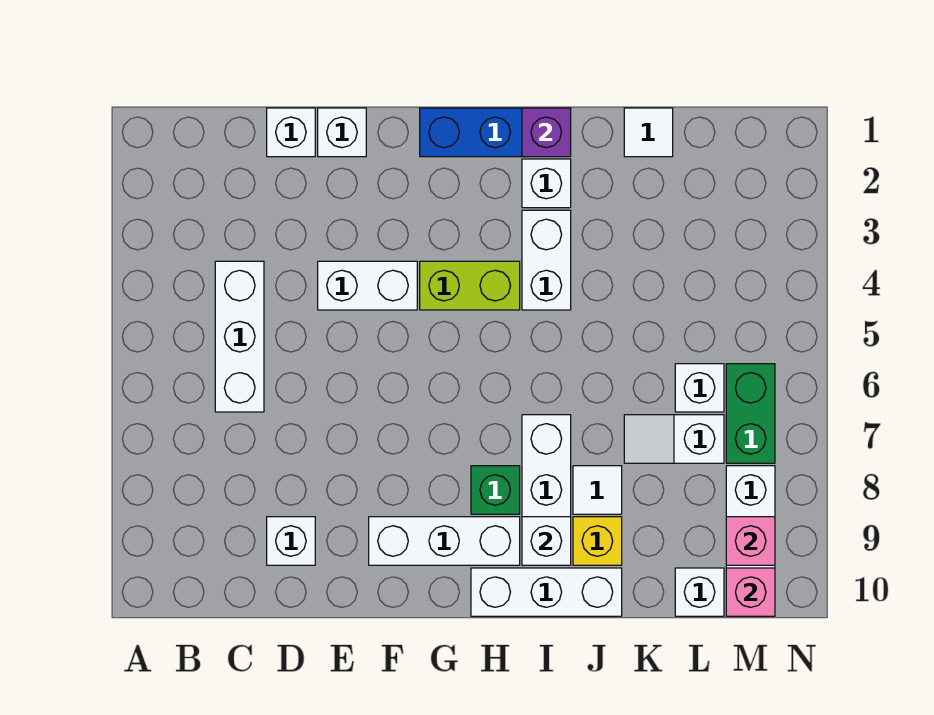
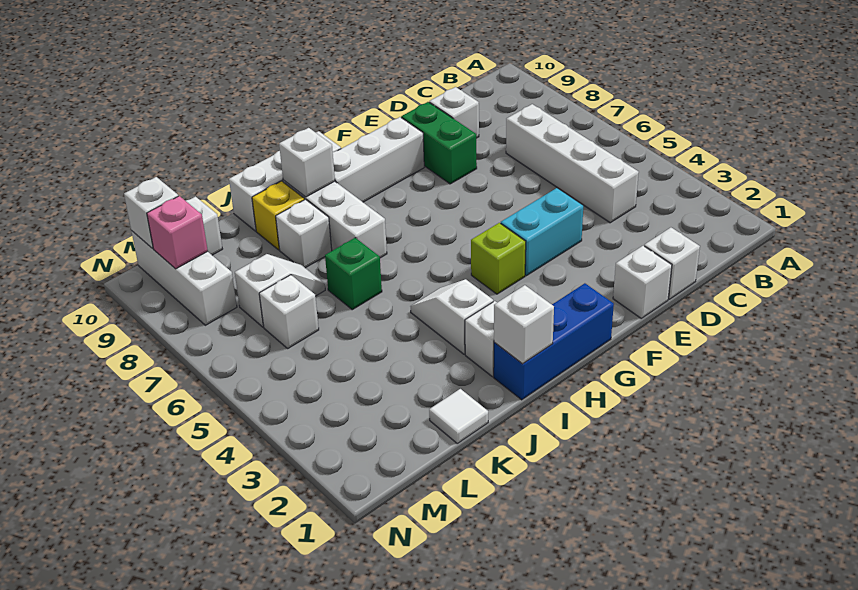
white 1x3 brick [215,261,264,412] -> white 1x4 brick [506,104,639,223]
white 1x2 brick [318,261,417,310] -> cyan 1x2 brick [501,188,583,276]
lime 1x2 brick [420,261,520,310] -> lime 1x1 brick [471,223,526,294]
green 1x1 brick [471,466,520,514] -> green 1x1 brick moved to [325,238,382,310]
purple 1x1 brick [522,108,571,157] -> white 1x1 brick [494,285,554,364]
white 1x2 brick [522,210,571,310] -> white 1x2 slope [410,279,493,354]
white 1x1 tile [573,466,622,514] -> white 1x1 brick [276,199,332,268]
green 1x2 brick [726,364,775,463] -> green 1x2 brick moved to [401,102,477,184]
pink 1x1 brick [726,568,775,616] -> white 1x1 brick [124,177,178,249]

